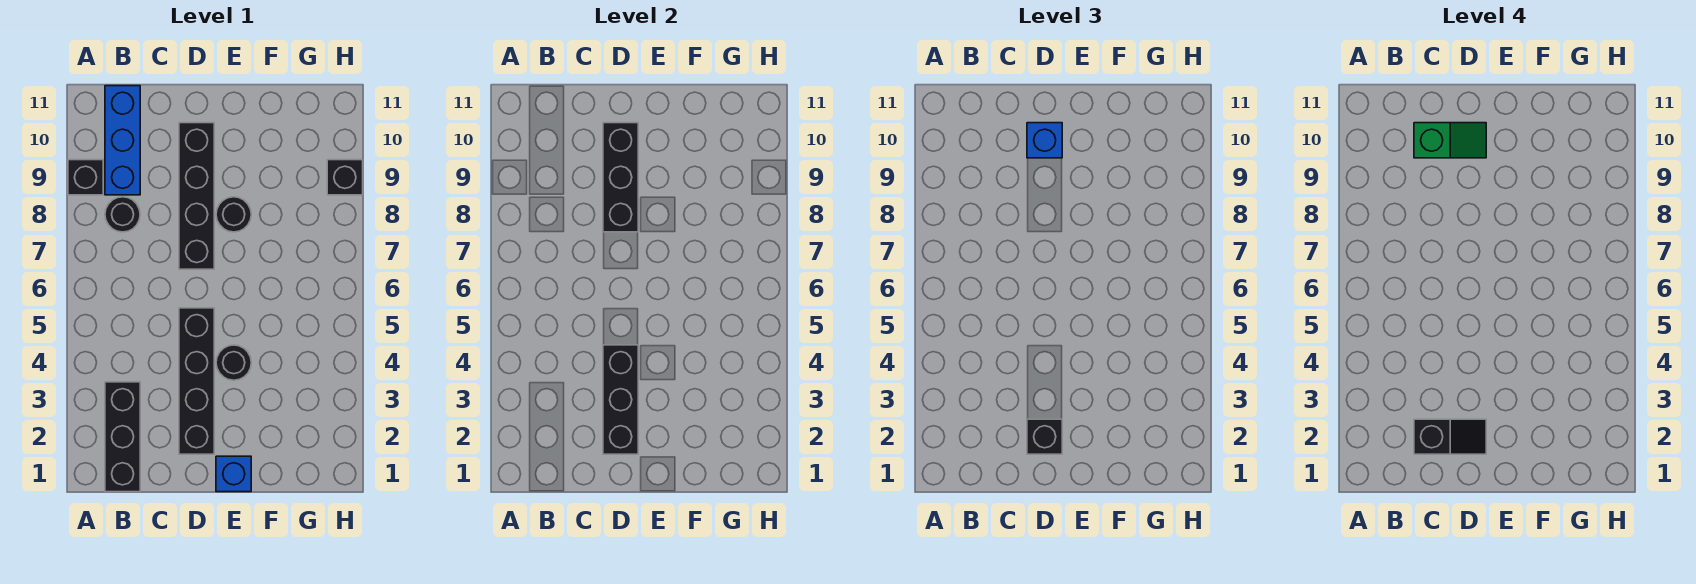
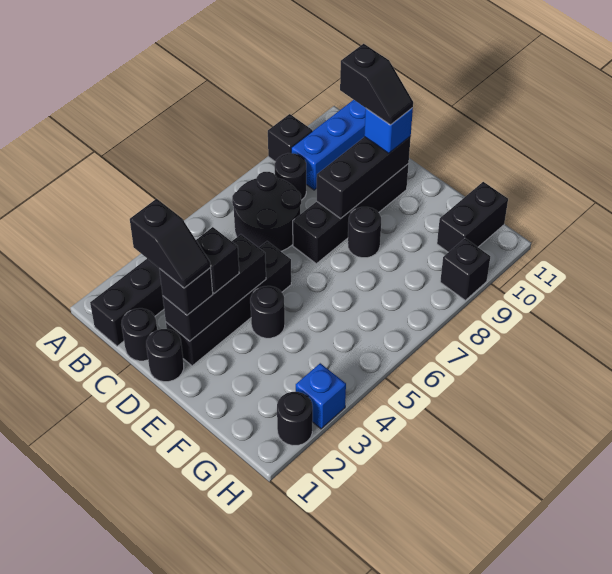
none -> black 2x2 round brick [232,172,301,251]
none -> black 1x1 round brick [121,308,157,361]
green 1x2 slope [1414,123,1486,158] -> black 1x2 slope [340,44,413,125]
none -> black 1x1 round brick [146,329,184,382]
none -> black 1x1 brick [196,227,239,293]
blue 1x1 brick [216,456,251,492] -> blue 1x1 brick moved to [296,363,346,429]
none -> black 1x2 brick [437,182,508,252]
none -> black 1x1 round brick [277,392,313,446]

